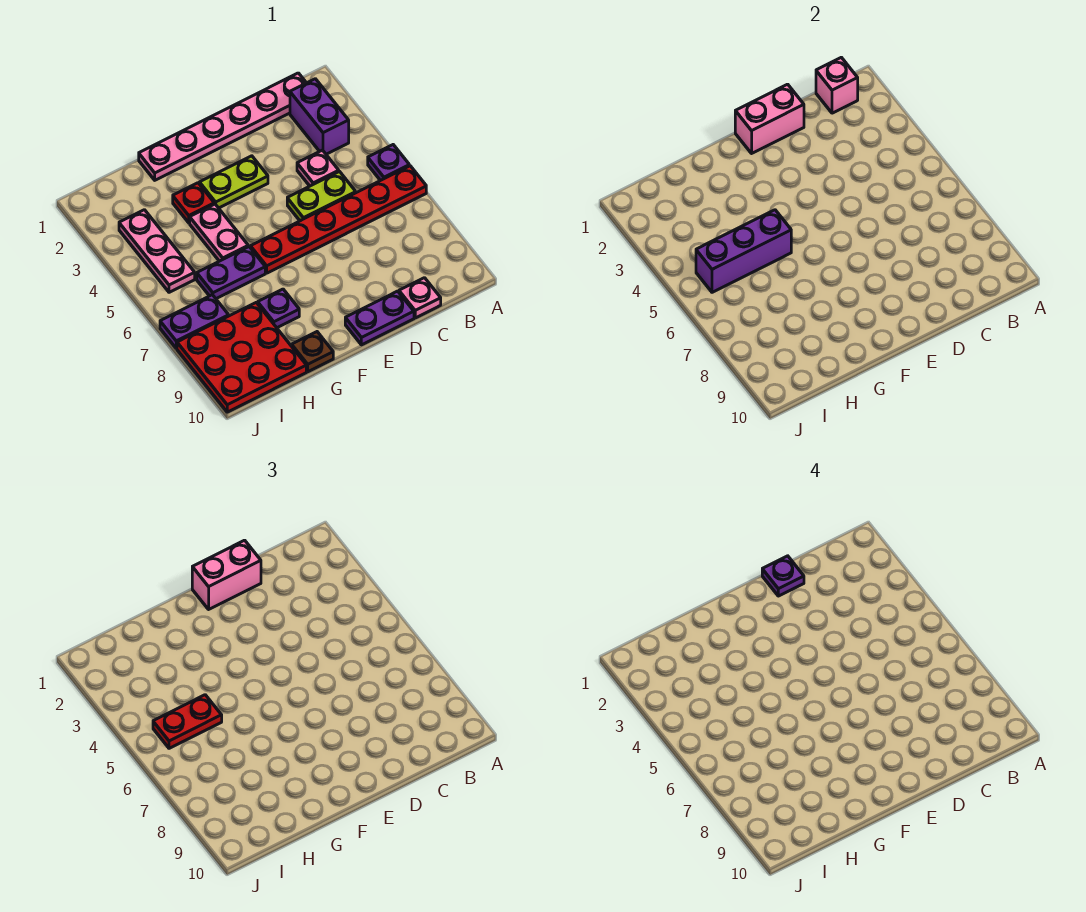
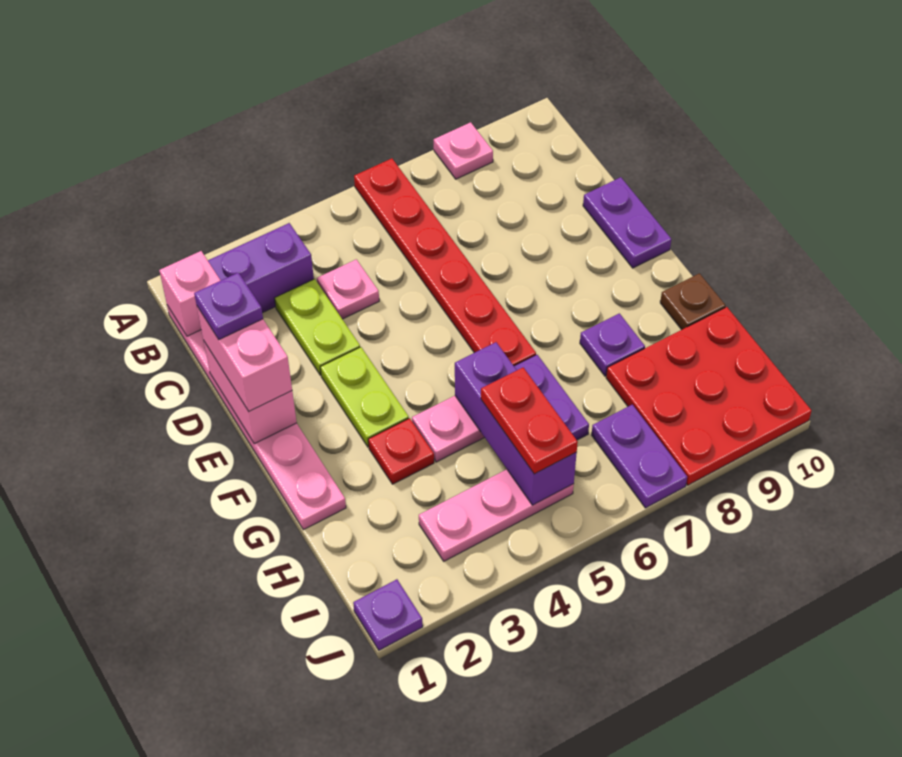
purple 1x1 plate [368,145,409,181] -> purple 1x1 plate moved to [353,579,423,650]
lime 1x2 plate [287,172,356,221] -> lime 1x2 plate moved to [275,279,360,375]
pink 1x1 plate [399,278,441,318] -> pink 1x1 plate moved to [434,122,493,179]

